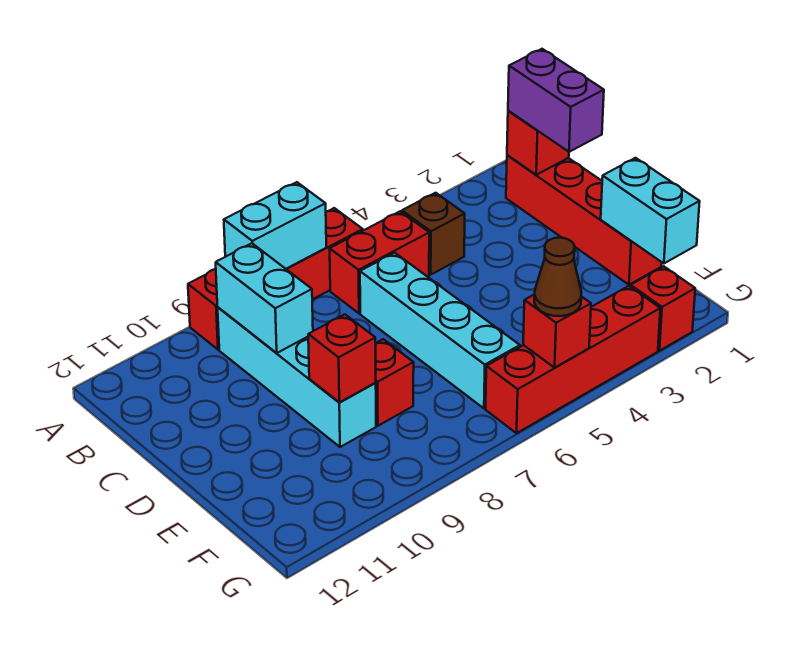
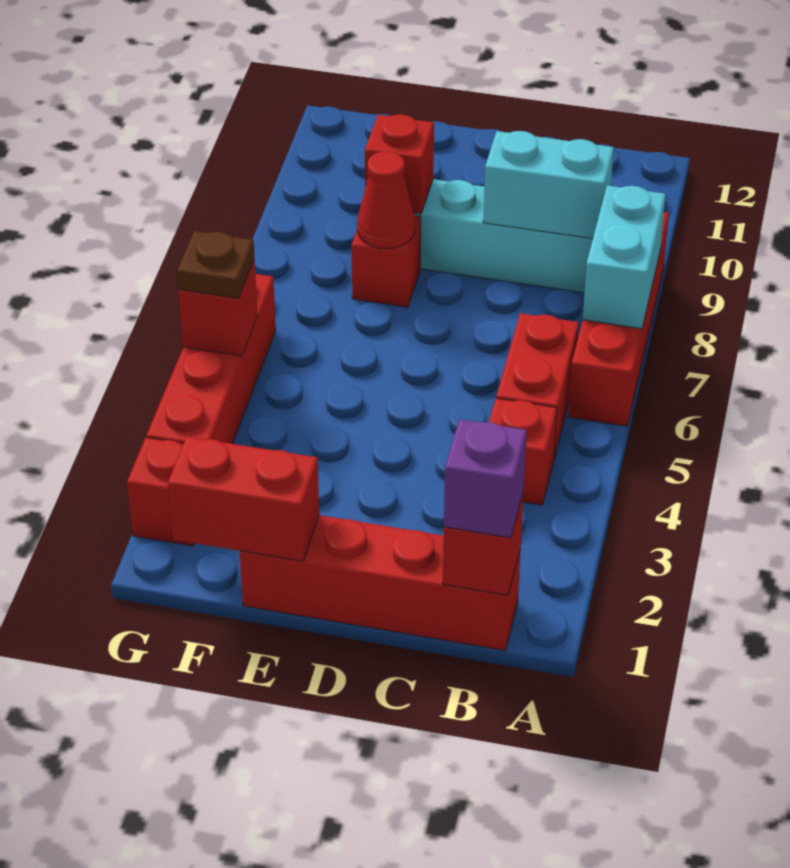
purple 1x2 brick [508,49,604,152] -> purple 1x1 brick [444,419,527,538]
brown 1x1 brick [402,193,465,275] -> red 1x1 brick [489,398,557,505]
cyan 1x4 brick [360,253,520,408] -> none
cyan 1x2 brick [601,158,700,263] -> red 1x2 brick [168,437,319,561]
none -> red 1x1 cone [357,151,415,249]
brown 1x1 cone [534,238,582,316] -> brown 1x1 plate [177,231,254,298]

